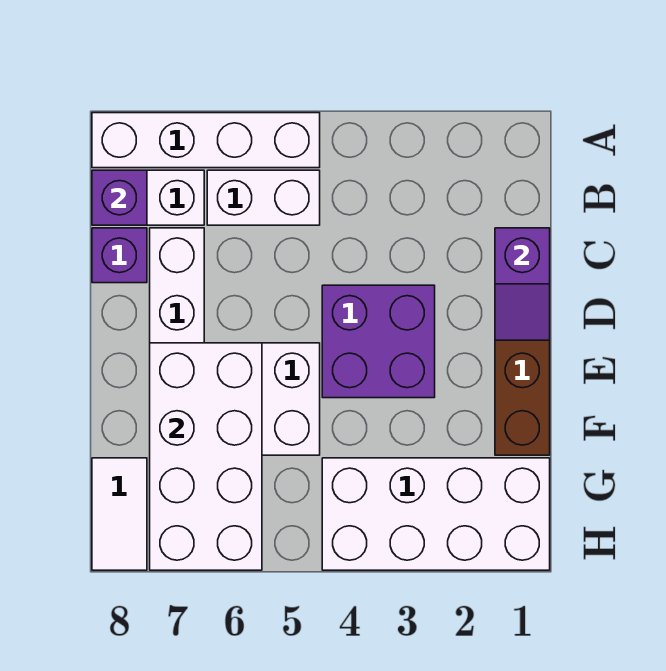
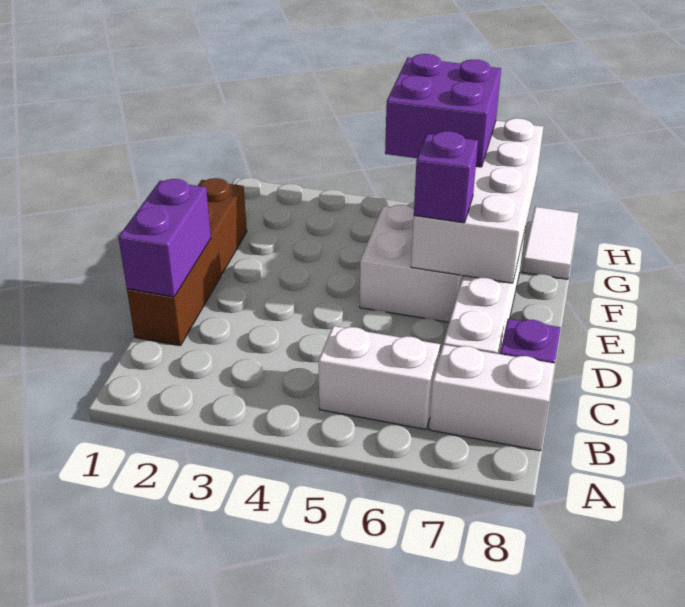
white 1x4 brick [92,113,320,168] -> none
purple 1x1 brick [92,170,147,225] -> purple 1x1 brick moved to [414,131,478,223]
purple 1x2 slope [495,228,550,340] -> purple 1x2 brick [118,179,211,297]
purple 2x2 brick [322,285,435,398] -> purple 2x2 brick moved to [385,54,501,167]
white 2x4 brick [322,458,550,570] -> none

